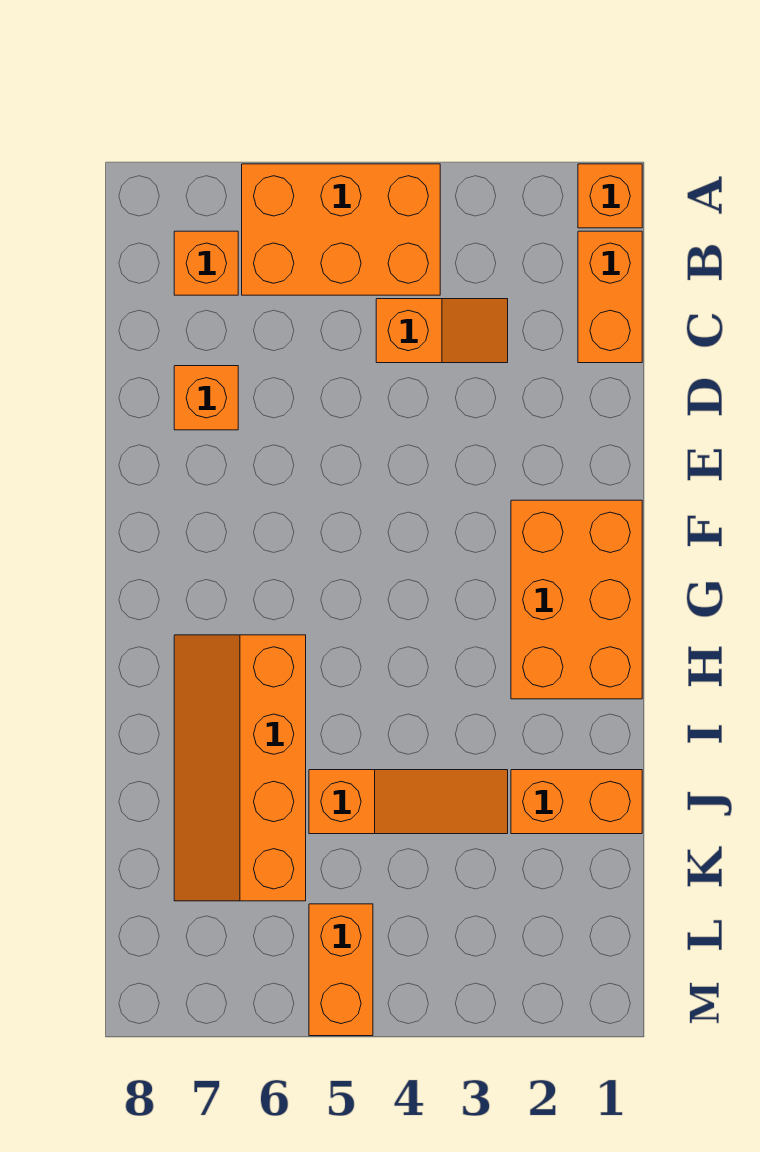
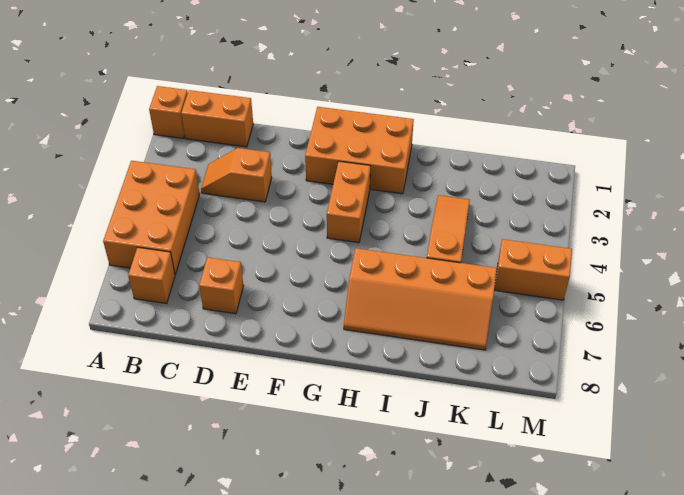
orange 1x2 slope [376,299,508,363] -> orange 1x2 slope turned to [201,148,272,202]
orange 1x2 brick [511,770,642,834] -> orange 1x2 brick moved to [327,161,370,243]

